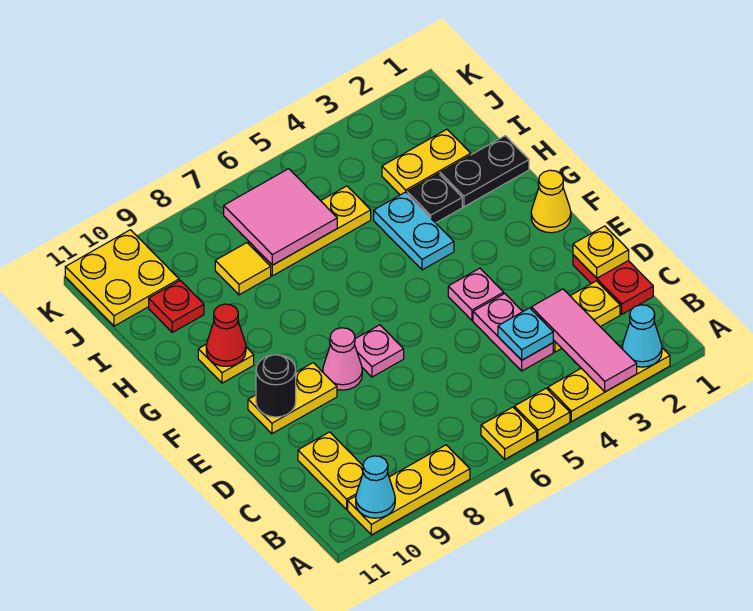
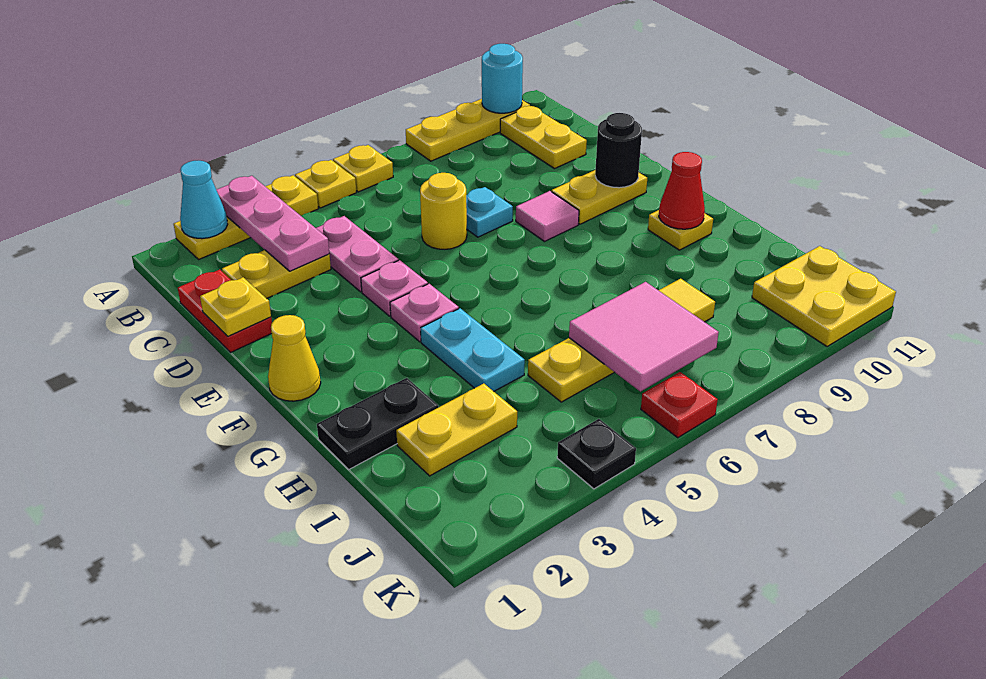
pink 1x3 tile [531,289,637,392] -> pink 1x3 plate [217,176,329,271]
cyan 1x1 cone [356,456,395,518] -> cyan 1x1 round brick [482,44,523,113]
cyan 1x1 plate [498,308,553,360] -> cyan 1x1 plate moved to [466,187,513,237]
none -> yellow 1x1 round brick [420,173,467,249]
pink 1x1 plate [355,325,404,377] -> pink 1x1 plate moved to [390,284,459,342]
pink 1x1 cone [323,328,362,390] -> pink 1x1 tile [516,191,579,242]
black 1x1 plate [407,174,462,223] -> black 1x1 plate moved to [557,419,636,489]
red 1x1 plate [149,280,204,332] -> red 1x1 plate moved to [641,372,718,438]

